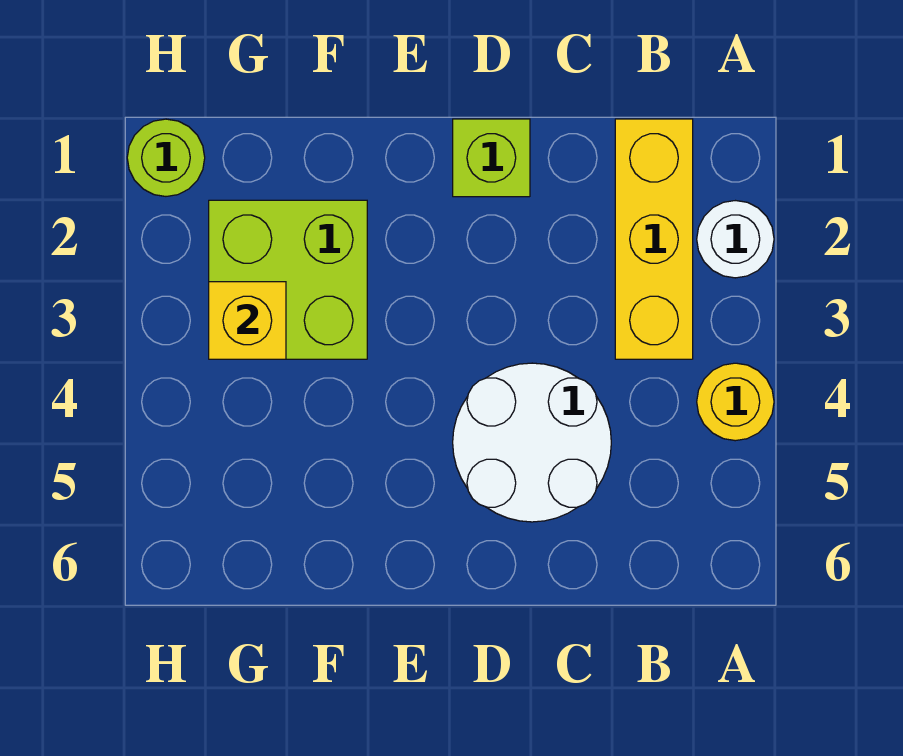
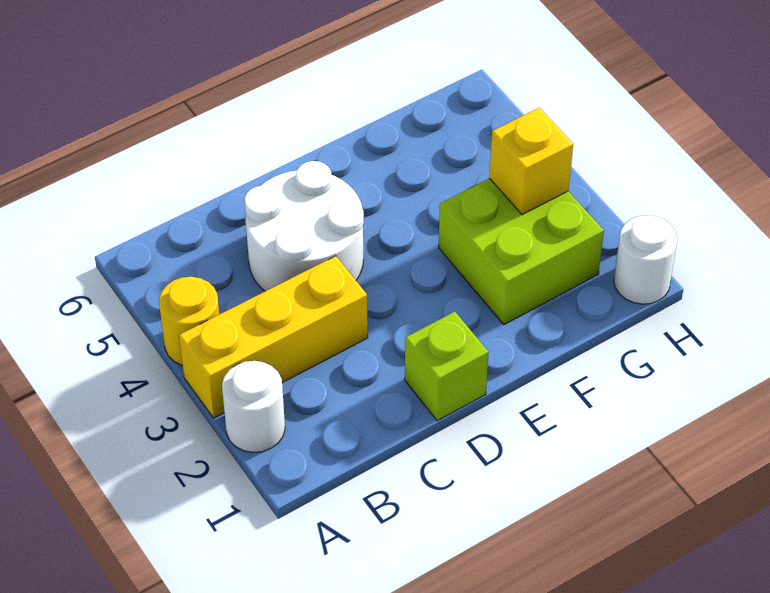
yellow 1x3 brick [615,119,693,359] -> yellow 1x3 brick turned to [179,256,368,418]
lime 1x1 round brick [127,119,205,196] -> white 1x1 round brick [614,215,677,304]

